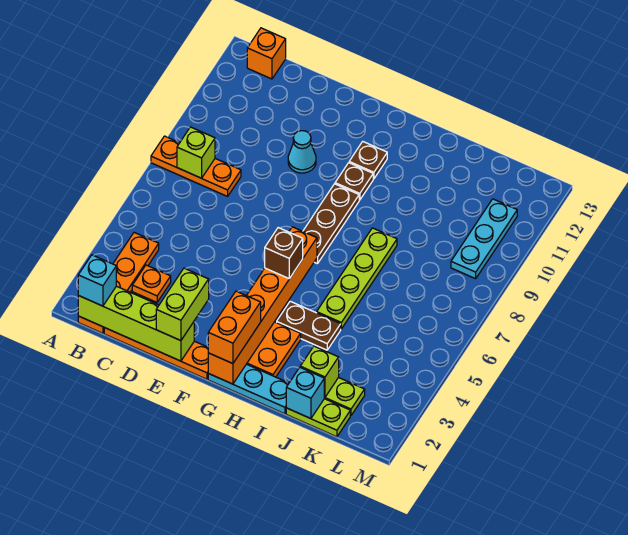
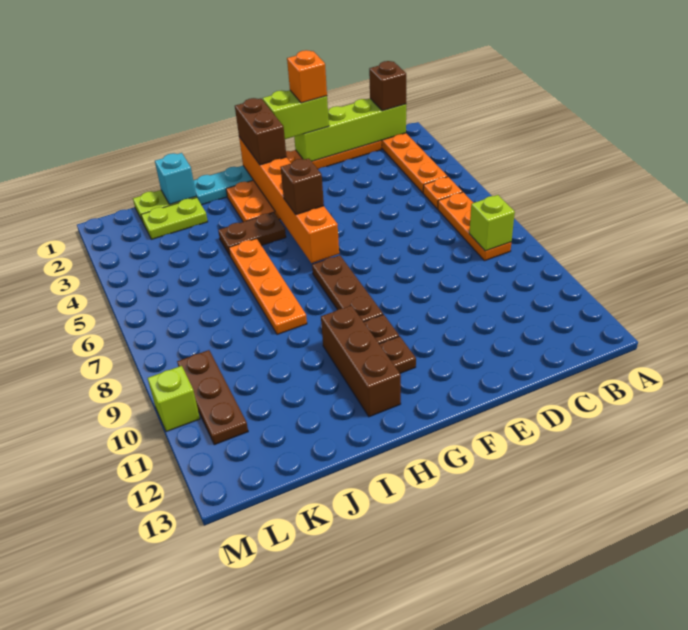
orange 1x3 plate [151,136,241,196] -> orange 1x3 plate turned to [438,192,511,261]
cyan 1x1 brick [78,255,116,306] -> brown 1x1 brick [369,61,406,111]
orange 1x1 brick [247,28,286,79] -> orange 1x1 brick moved to [287,50,327,103]
orange 1x1 plate [132,265,171,302] -> orange 1x1 plate moved to [423,177,462,209]
lime 1x2 brick [156,268,209,341] -> lime 1x2 brick turned to [263,90,329,139]
cyan 1x1 cone [288,131,316,173] -> none
orange 1x2 brick [208,291,261,364] -> brown 1x2 brick [235,98,287,165]
none -> brown 1x3 brick [321,305,401,417]
lime 1x4 plate [317,228,397,329] -> orange 1x4 plate [229,238,307,334]
lime 1x1 brick [300,346,339,397] -> lime 1x1 brick moved to [148,366,200,432]
cyan 1x3 plate [451,199,517,279] -> brown 1x3 plate [177,350,248,445]

